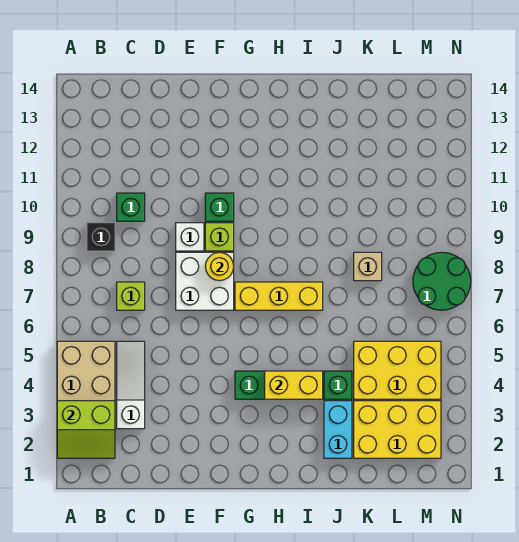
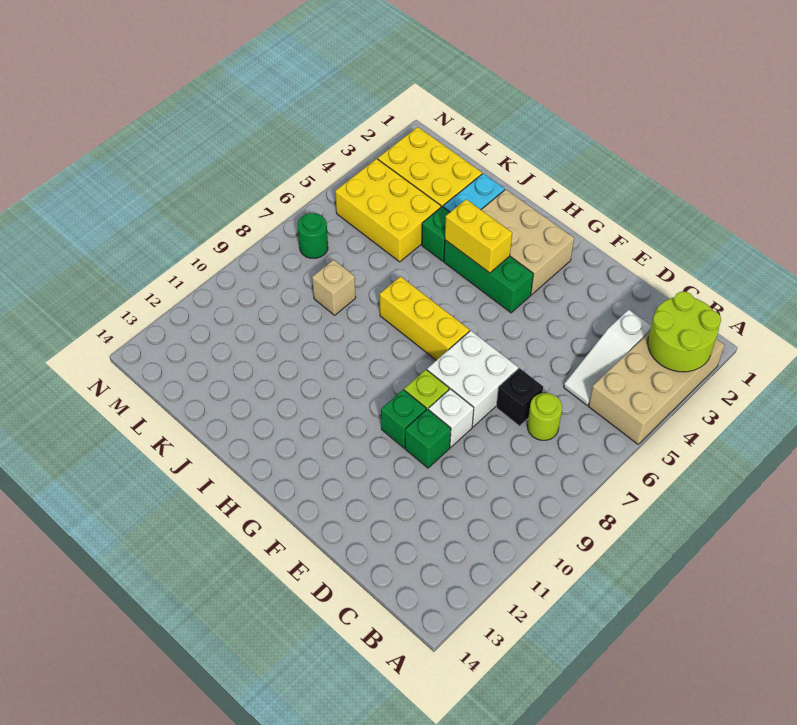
lime 2x2 slope [57,401,115,458] -> lime 2x2 round brick [648,292,721,372]
black 1x1 brick [87,223,115,251] -> black 1x1 brick moved to [496,368,543,426]
lime 1x1 brick [117,282,145,310] -> lime 1x1 round brick [527,393,562,440]
green 1x1 brick [117,193,145,221] -> green 1x1 brick moved to [405,409,451,468]
yellow 1x1 round brick [205,252,234,281] -> none
none -> tan 2x3 brick [481,189,574,295]
green 2x2 round brick [413,252,471,310] -> green 1x1 round brick [298,213,328,258]

